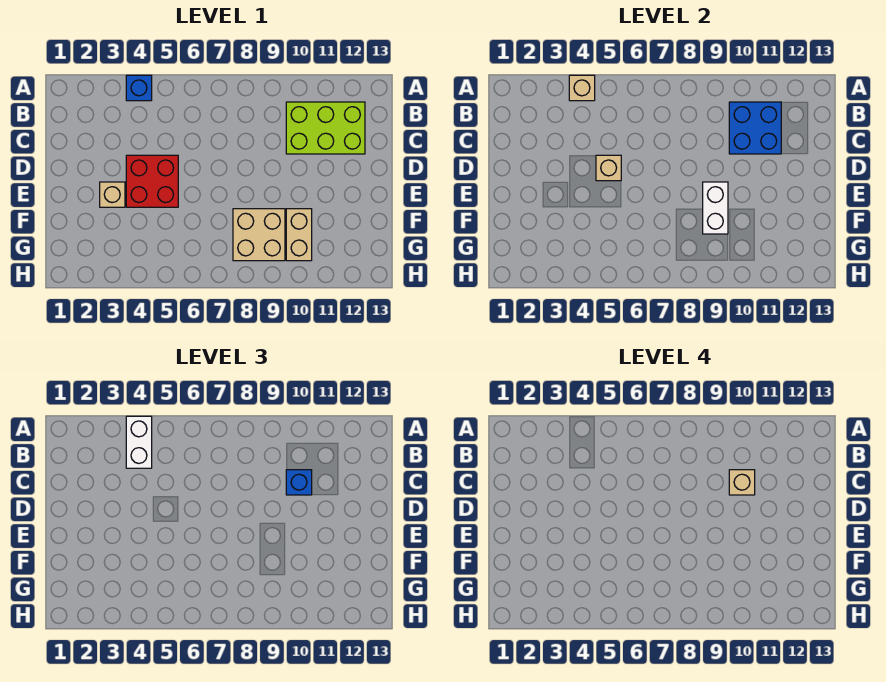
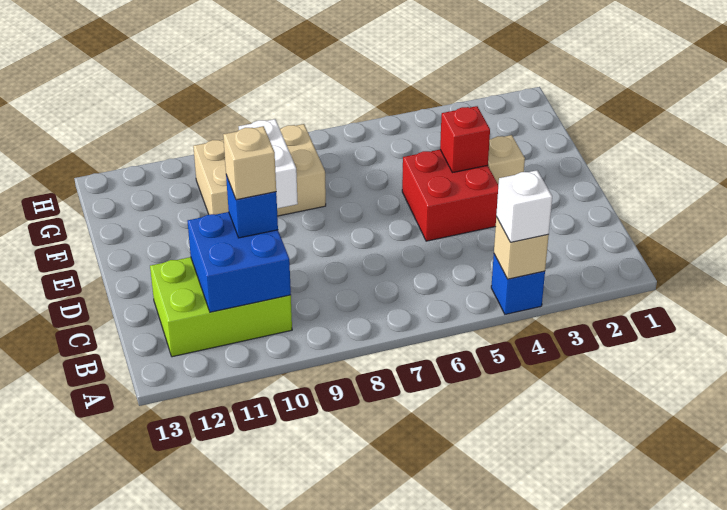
white 1x2 brick [126,416,152,468] -> white 1x1 brick [496,170,552,242]
tan 1x1 brick [596,155,621,181] -> none
none -> red 1x1 brick [440,106,490,173]

